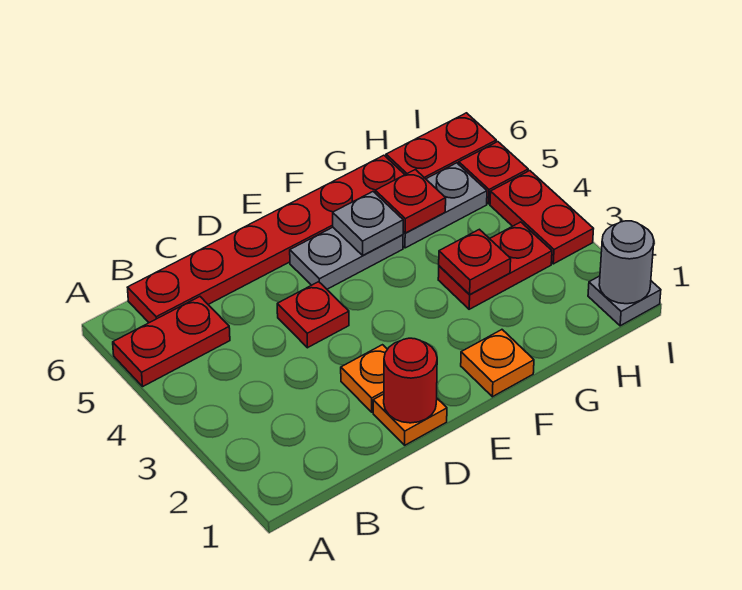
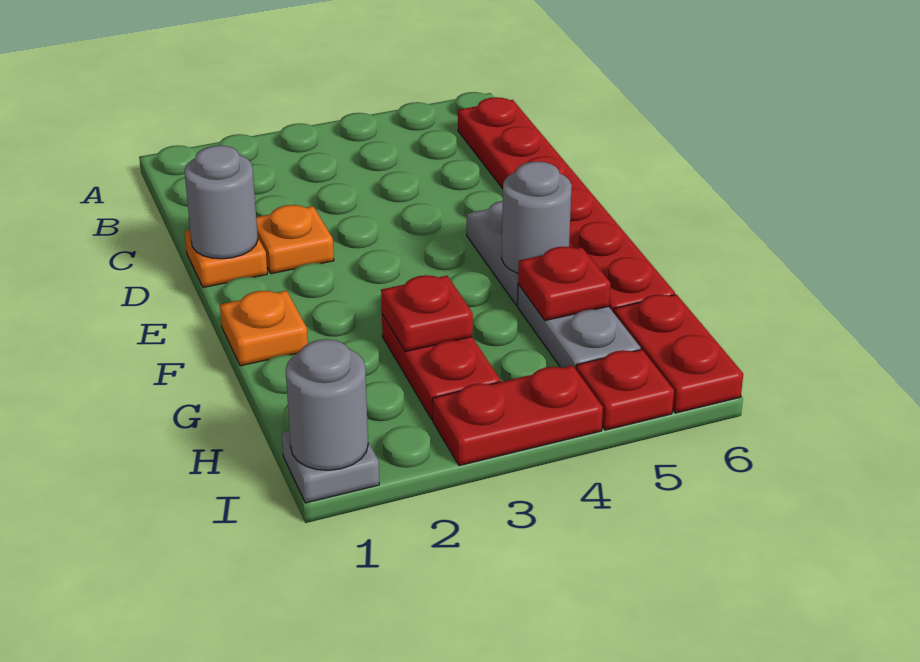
red 1x2 plate [113,297,230,386] -> none
red 1x1 round brick [384,338,437,423] -> grey 1x1 round brick [184,145,258,259]
red 1x1 plate [277,282,349,348] -> none
grey 1x1 plate [333,192,403,255] -> grey 1x1 round brick [502,161,572,273]

